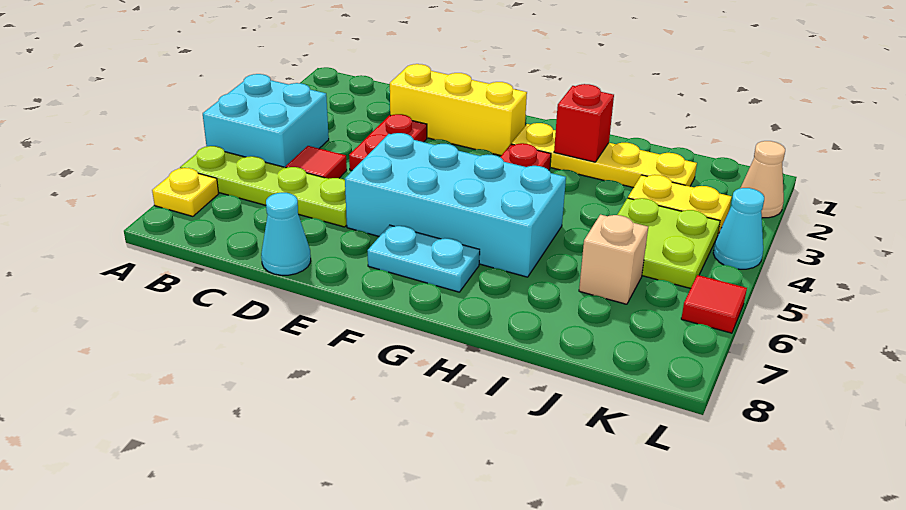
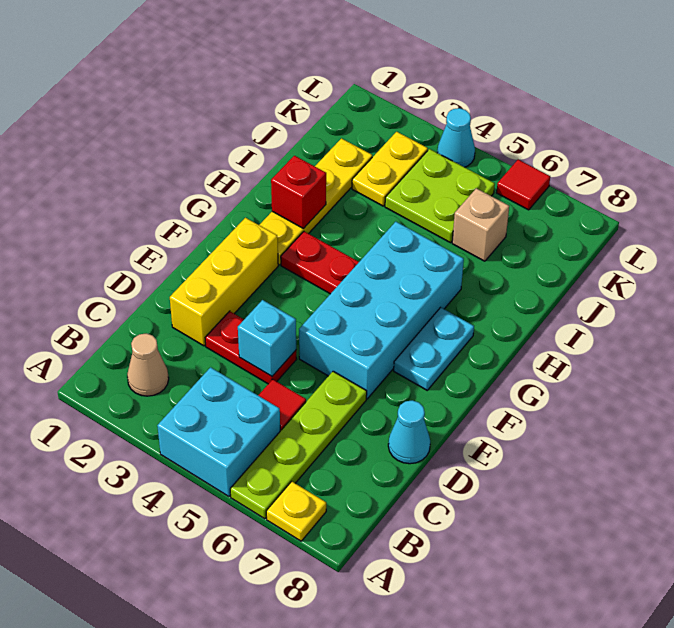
none -> cyan 1x1 brick [238,300,296,376]
tan 1x1 cone [741,141,785,218] -> tan 1x1 cone moved to [127,334,169,396]

